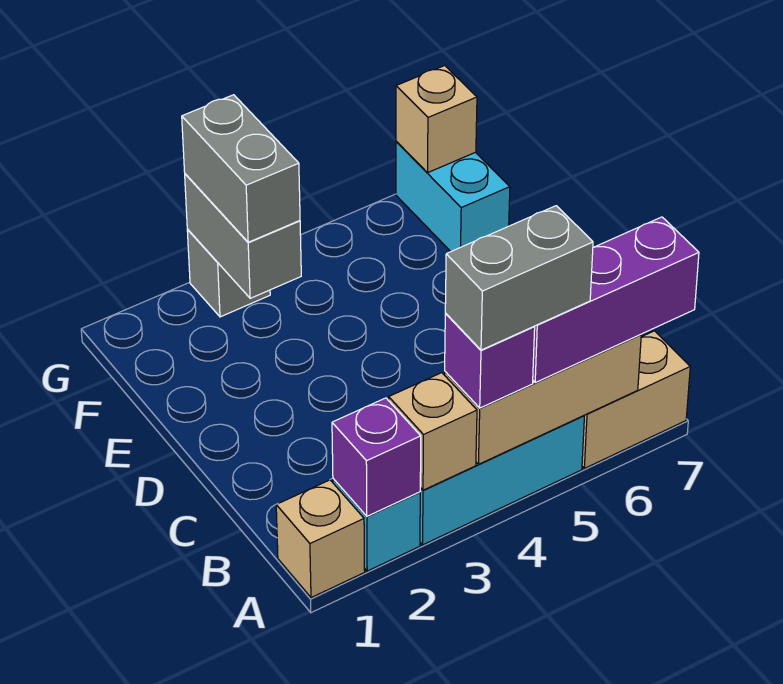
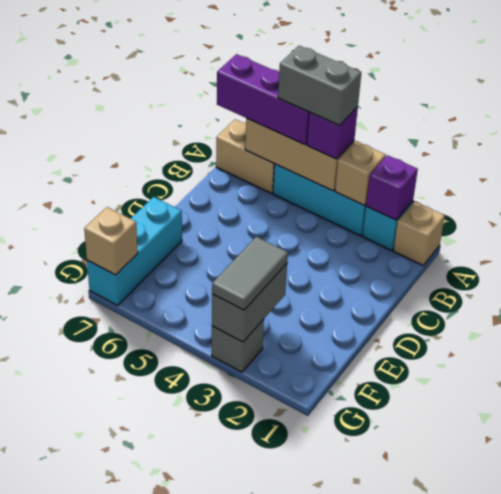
grey 1x2 brick [182,95,300,242] -> grey 1x2 tile [212,237,288,310]
cyan 1x2 brick [396,141,510,251] -> cyan 1x3 brick [87,197,182,305]

